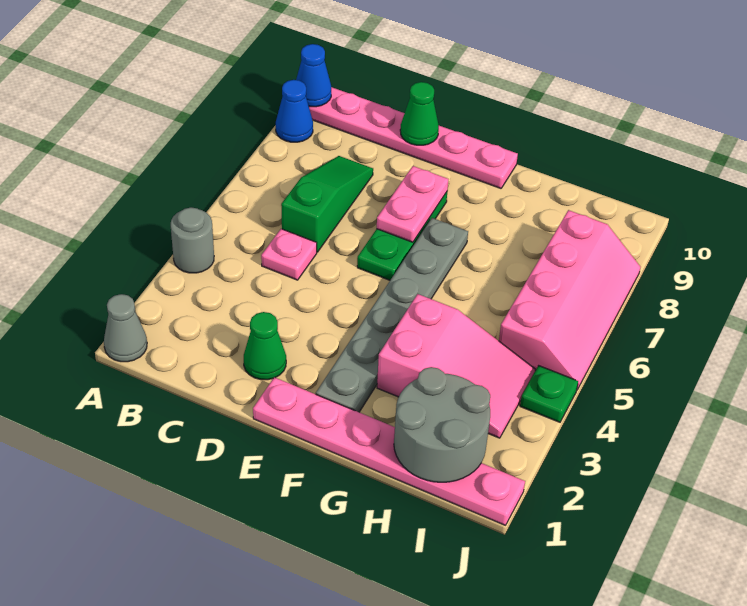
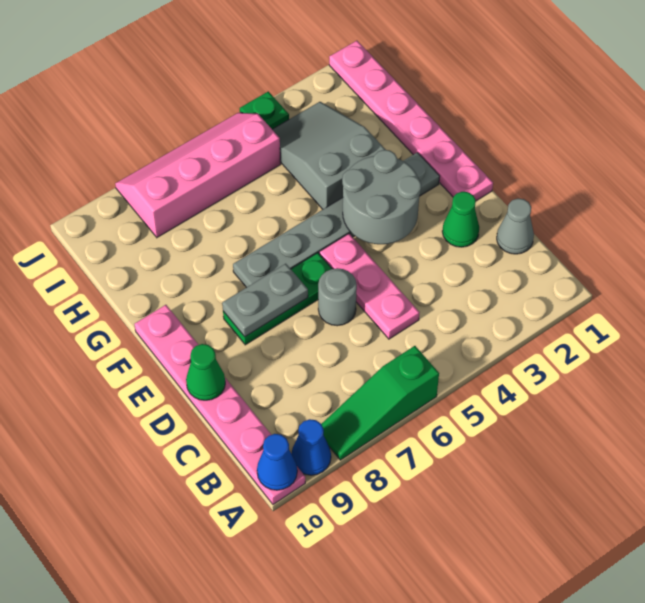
grey 1x1 cone [104,294,147,362] -> grey 1x1 cone moved to [497,199,534,254]
grey 1x1 round brick [171,207,214,273] -> grey 1x1 round brick moved to [318,268,357,326]
pink 1x1 plate [261,229,317,280] -> pink 1x3 plate [319,234,419,339]
green 1x3 slope [281,156,373,252] -> green 1x3 slope moved to [322,346,439,460]
pink 1x2 plate [377,166,448,242] -> grey 1x2 plate [222,264,308,337]
pink 2x3 slope [377,294,536,438] -> grey 2x3 slope [272,102,386,209]
grey 2x2 round brick [394,367,490,482] -> grey 2x2 round brick moved to [342,150,421,244]

